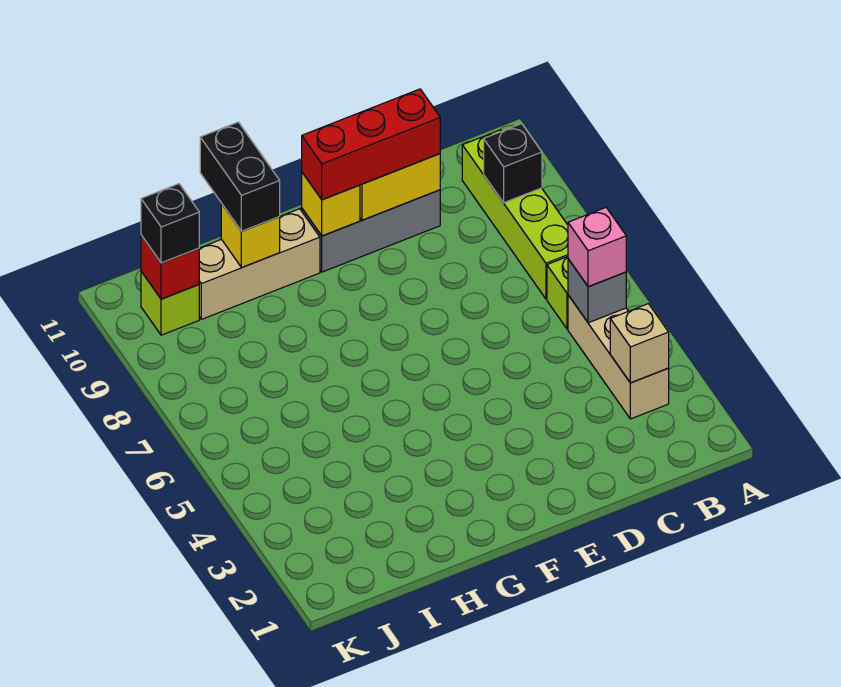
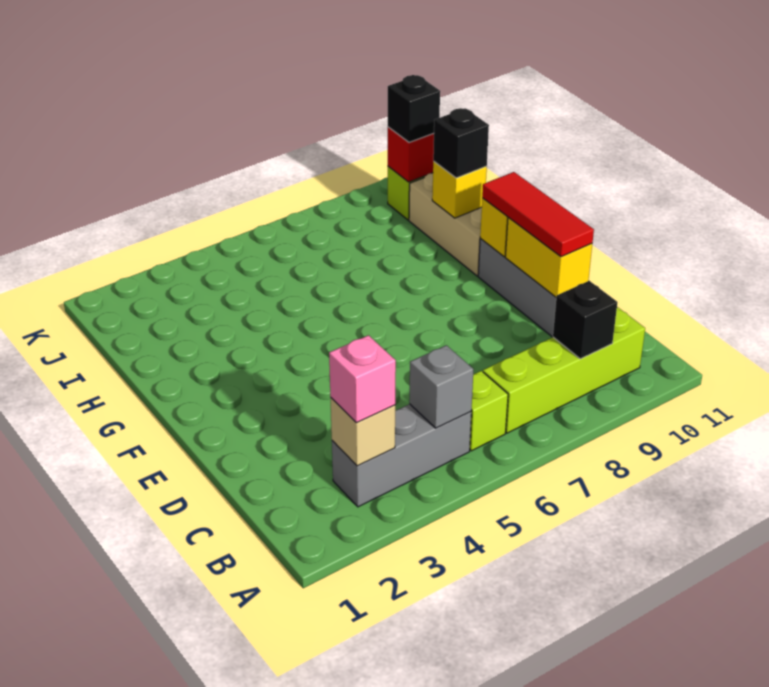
tan 1x3 brick [568,295,669,419] -> grey 1x3 brick [332,404,471,507]
pink 1x1 brick [568,208,626,287] -> pink 1x1 brick moved to [329,335,396,423]
red 1x3 brick [302,89,440,200] -> red 1x3 tile [482,172,594,257]
black 1x2 brick [200,122,280,231] -> black 1x1 brick [433,108,489,178]

